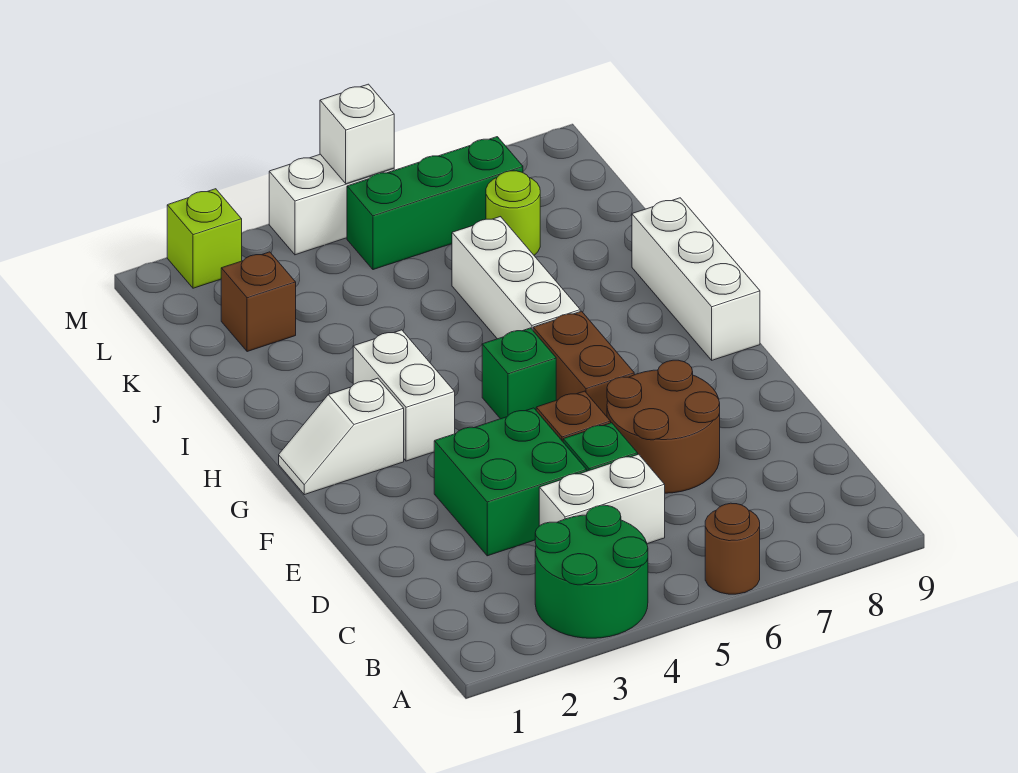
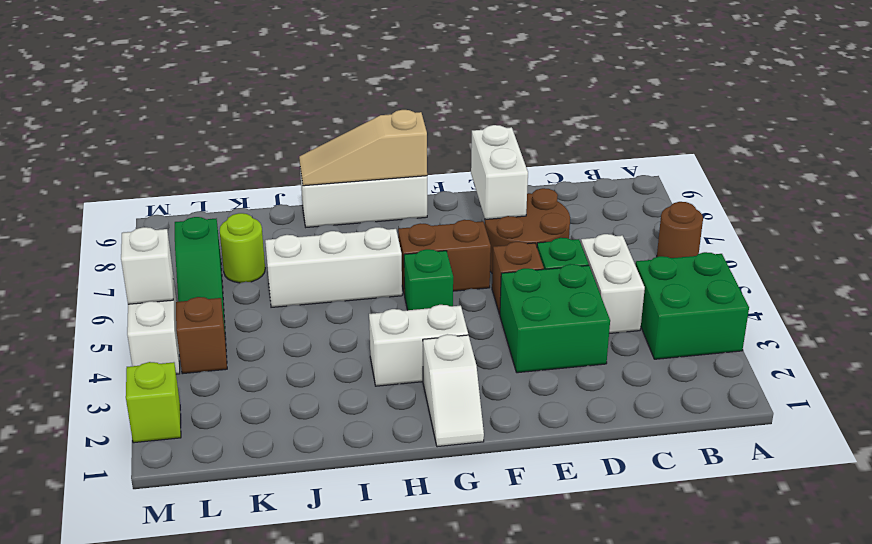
green 2x2 round brick [535,505,648,638] -> green 2x2 brick [635,252,749,359]
none -> white 1x2 brick [471,125,528,220]
none -> tan 1x3 slope [299,110,427,186]
brown 1x1 brick [221,252,296,352] -> brown 1x1 brick moved to [176,297,227,374]
green 1x3 brick [347,137,523,270] -> green 1x3 slope [175,217,226,339]

